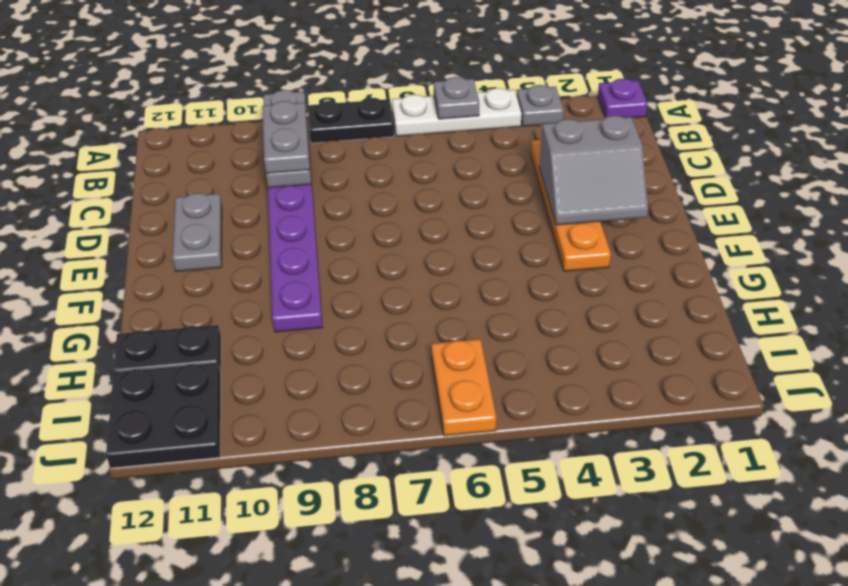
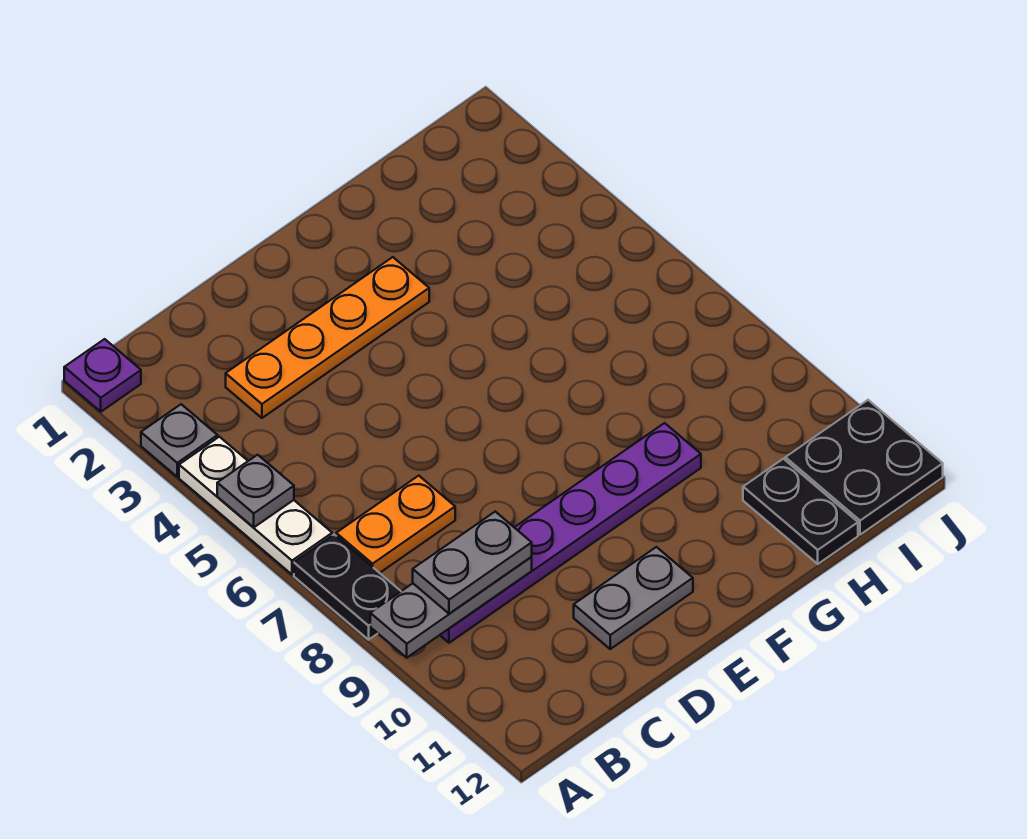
grey 2x2 slope [539,115,648,225] -> none
orange 1x2 plate [431,339,496,436] -> orange 1x2 plate moved to [336,476,455,573]

